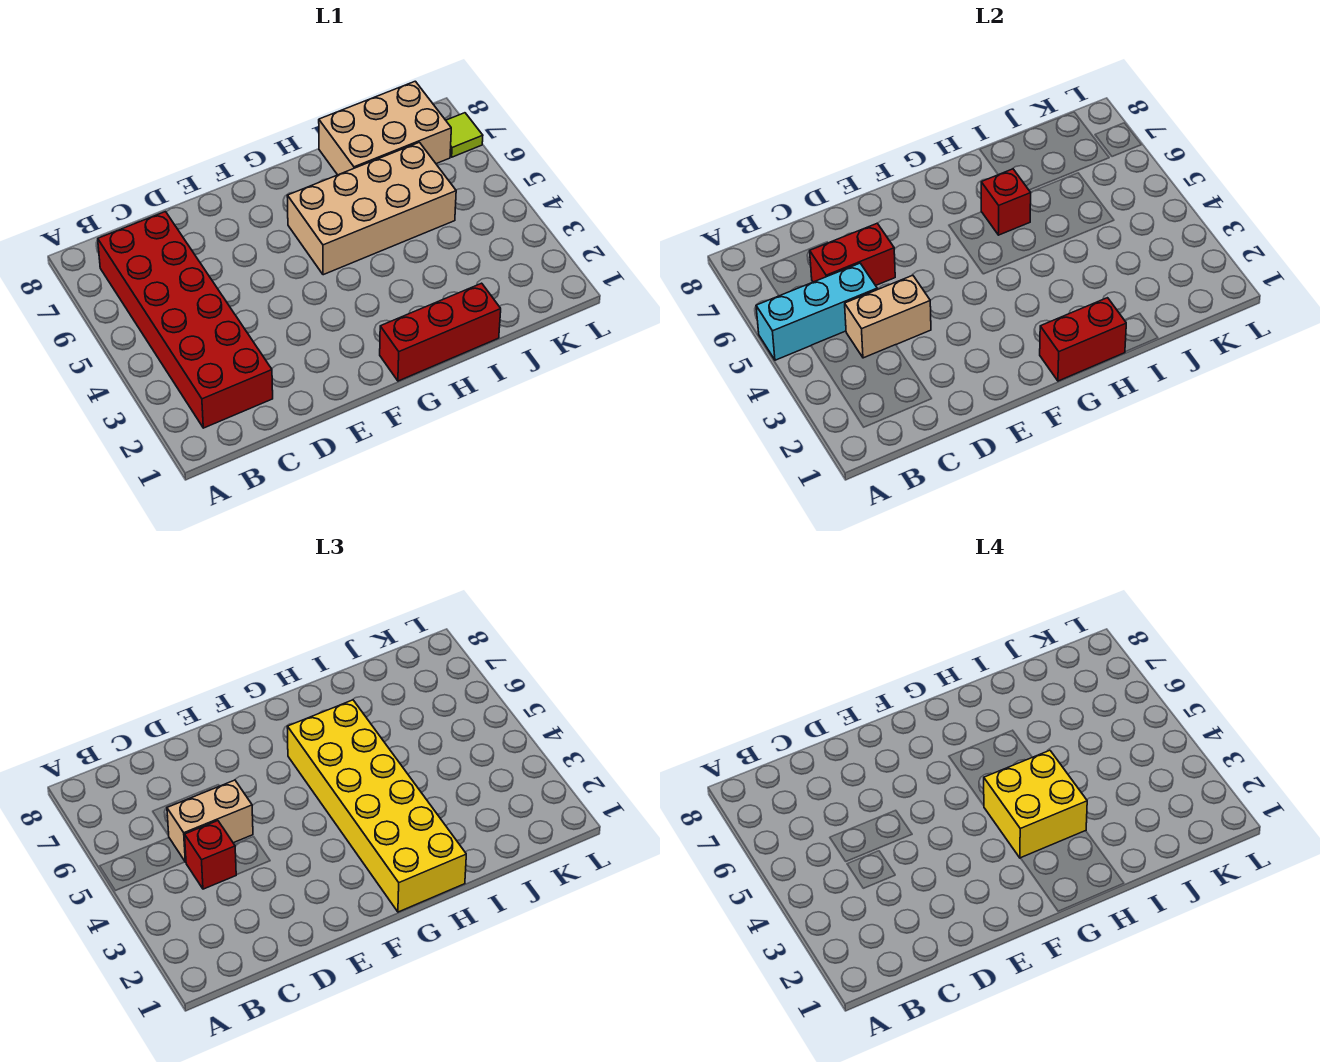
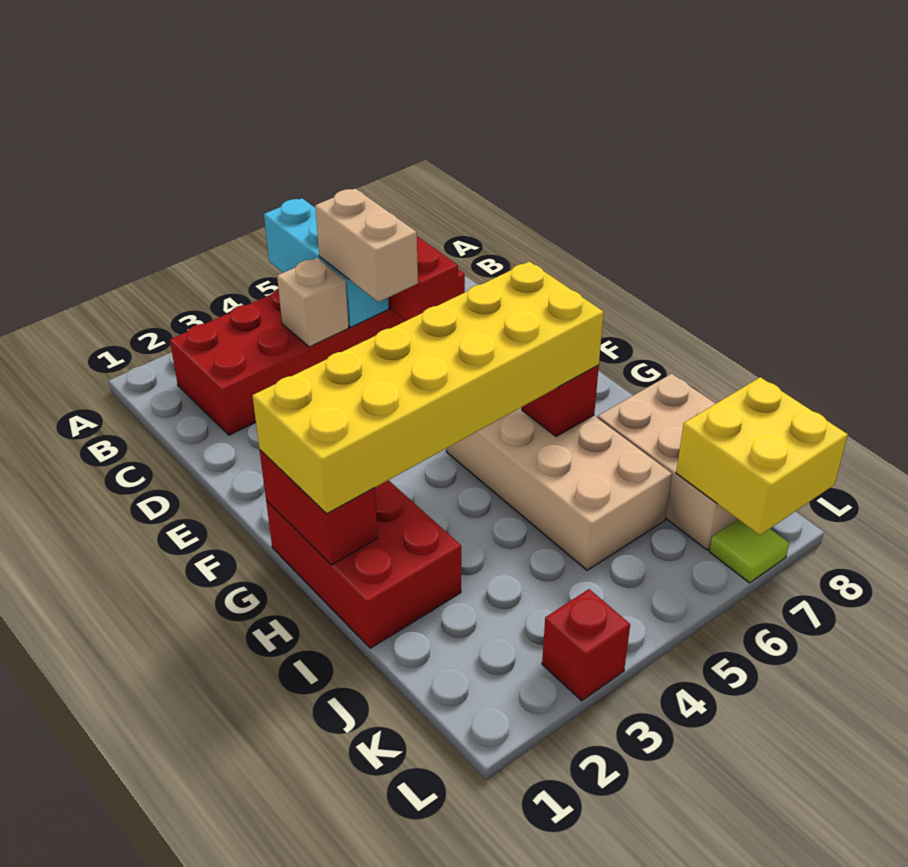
tan 1x2 brick [845,275,931,358] -> tan 1x1 brick [277,258,349,347]
red 1x1 brick [185,821,236,889] -> red 1x1 brick moved to [542,589,630,701]
red 1x3 brick [380,283,501,381] -> red 2x3 brick [266,480,461,648]
yellow 2x2 brick [984,750,1087,858] -> yellow 2x2 brick moved to [676,377,848,535]

